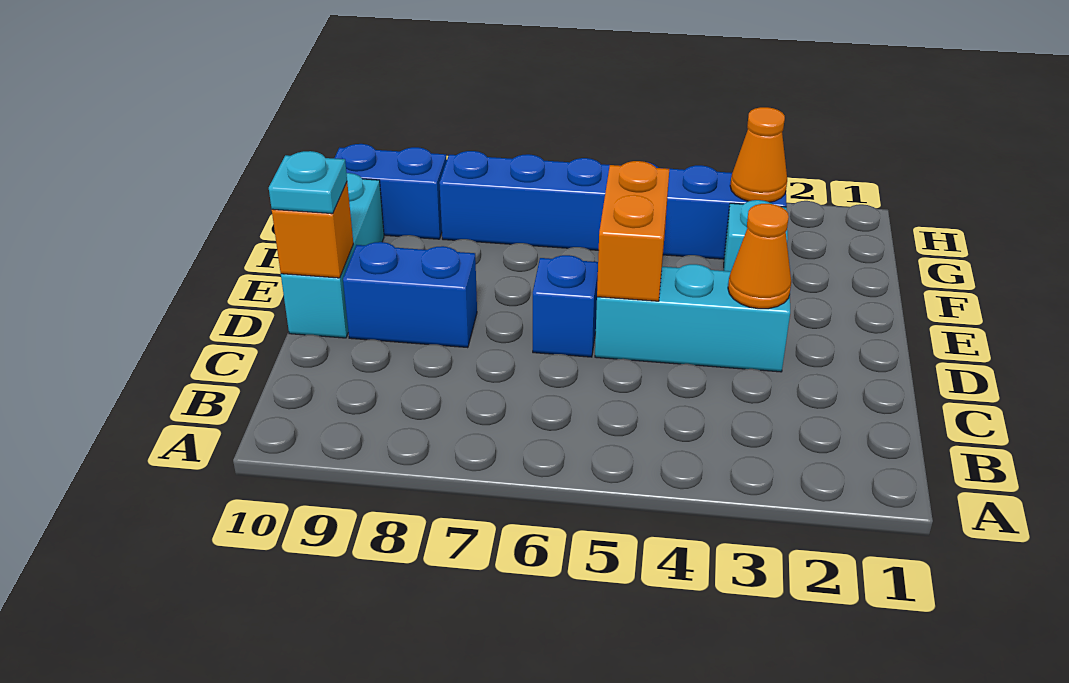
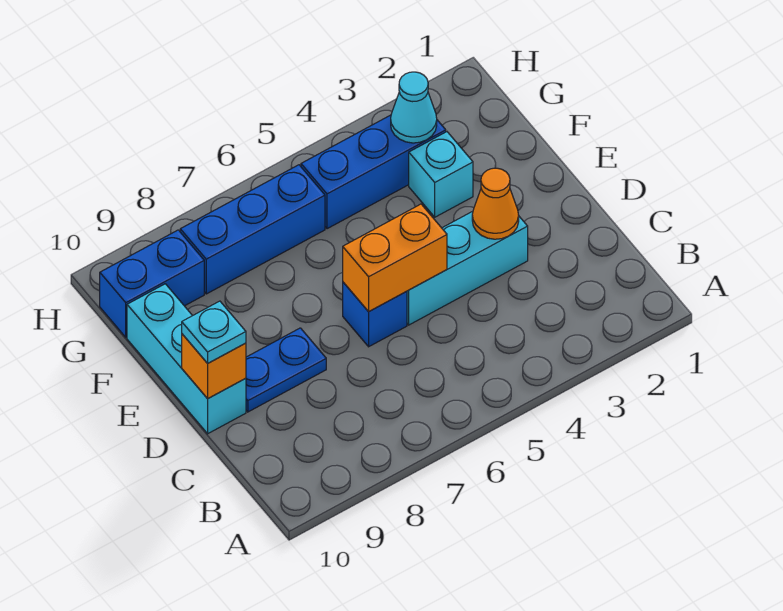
orange 1x2 brick [597,161,669,301] -> orange 1x2 brick turned to [343,204,447,312]
blue 1x2 brick [343,242,477,348] -> blue 1x2 plate [246,328,326,412]
orange 1x1 cone [730,107,787,202] -> cyan 1x1 cone [391,72,437,143]

